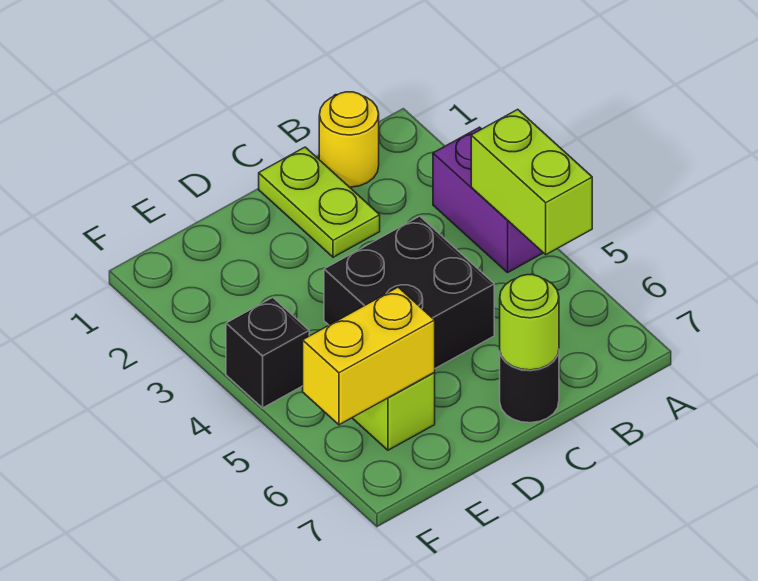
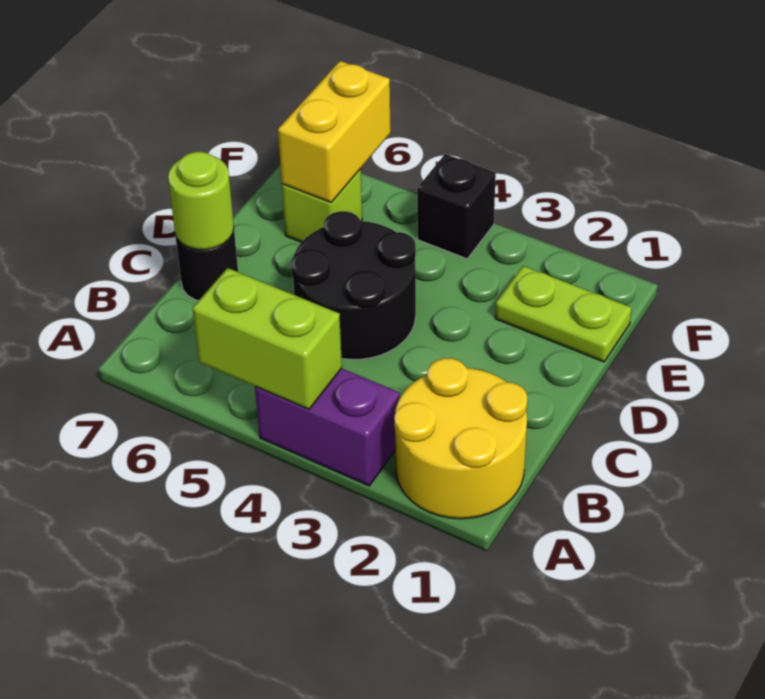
yellow 1x1 round brick [319,92,379,187] -> yellow 2x2 round brick [394,358,527,519]
lime 1x2 plate [259,147,380,257] -> lime 1x2 plate moved to [495,266,631,362]
black 2x2 brick [324,216,494,368] -> black 2x2 round brick [291,211,416,359]

